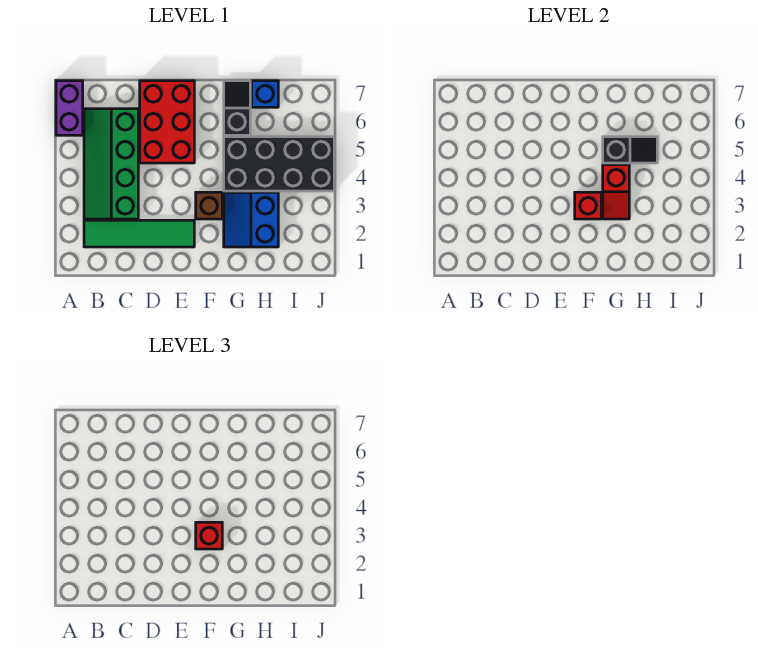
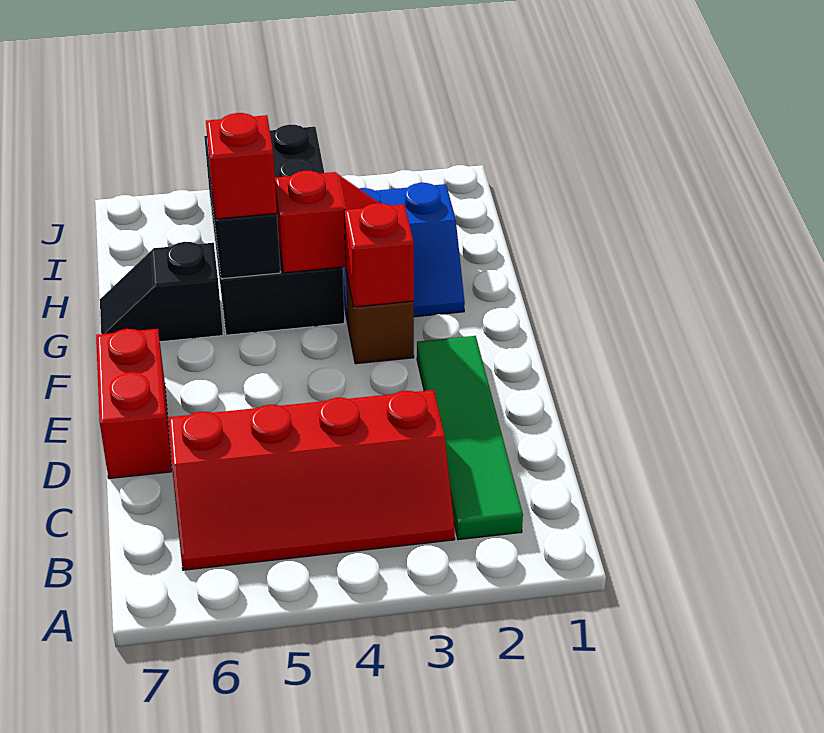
purple 1x2 brick [56,81,83,135] -> none
green 2x4 slope [84,109,138,219] -> red 2x4 slope [168,390,455,570]
red 2x3 brick [140,81,194,163] -> red 1x2 brick [96,329,172,479]
red 1x1 brick [196,522,222,549] -> red 1x1 brick moved to [206,113,277,219]
blue 1x1 brick [252,81,278,107] -> none

